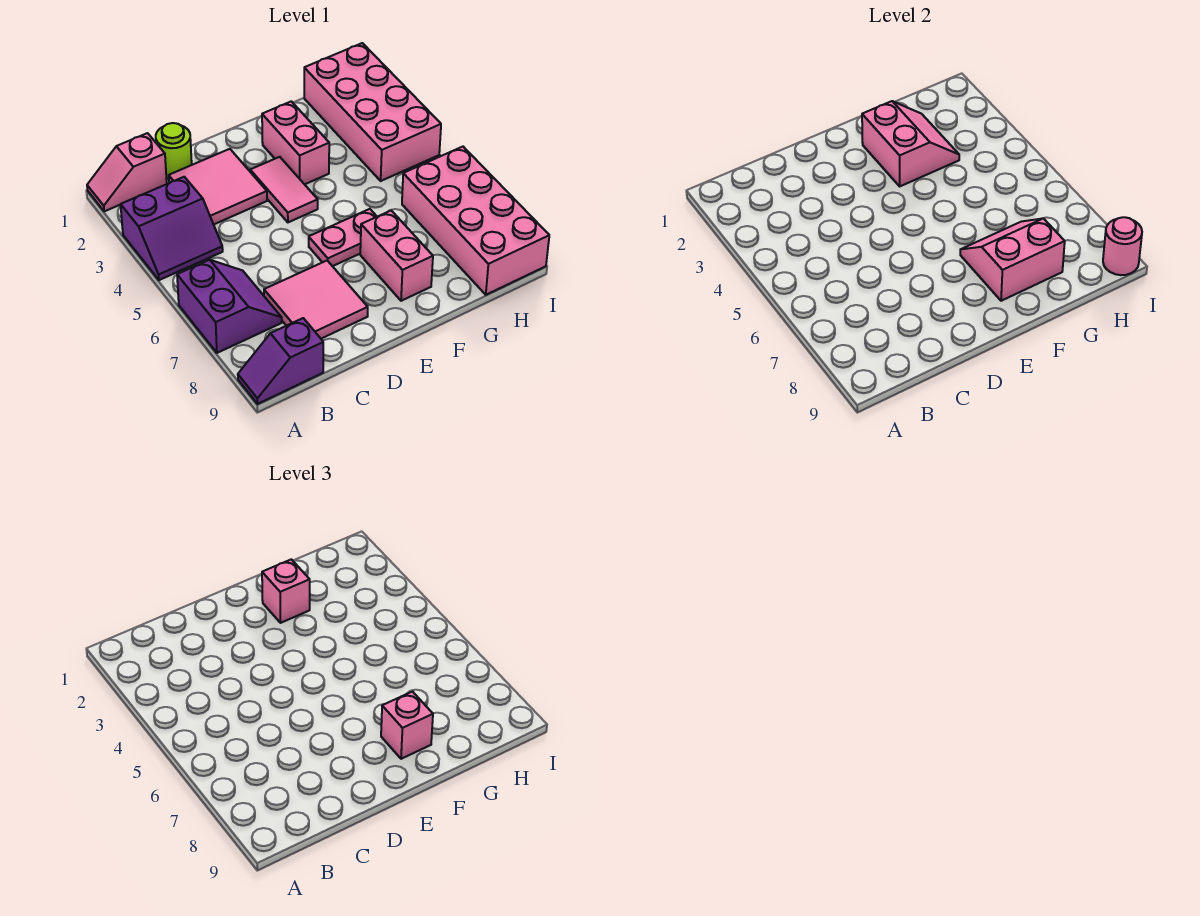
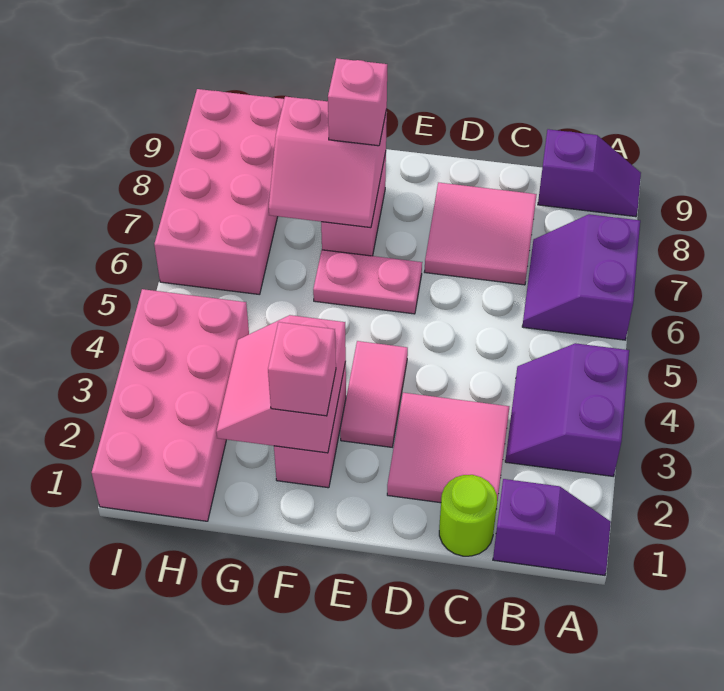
pink 1x2 slope [87,133,167,211] -> purple 1x2 slope [493,479,611,575]
purple 2x2 slope [121,177,223,280] -> purple 2x2 slope turned to [505,343,629,476]
pink 1x1 round brick [1103,217,1142,275] -> none

